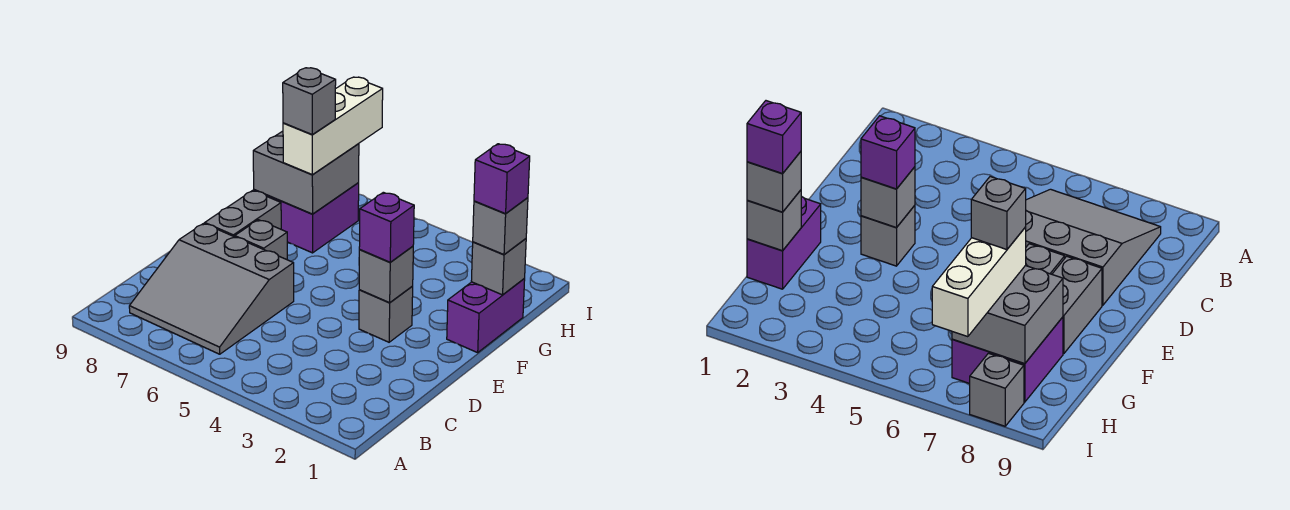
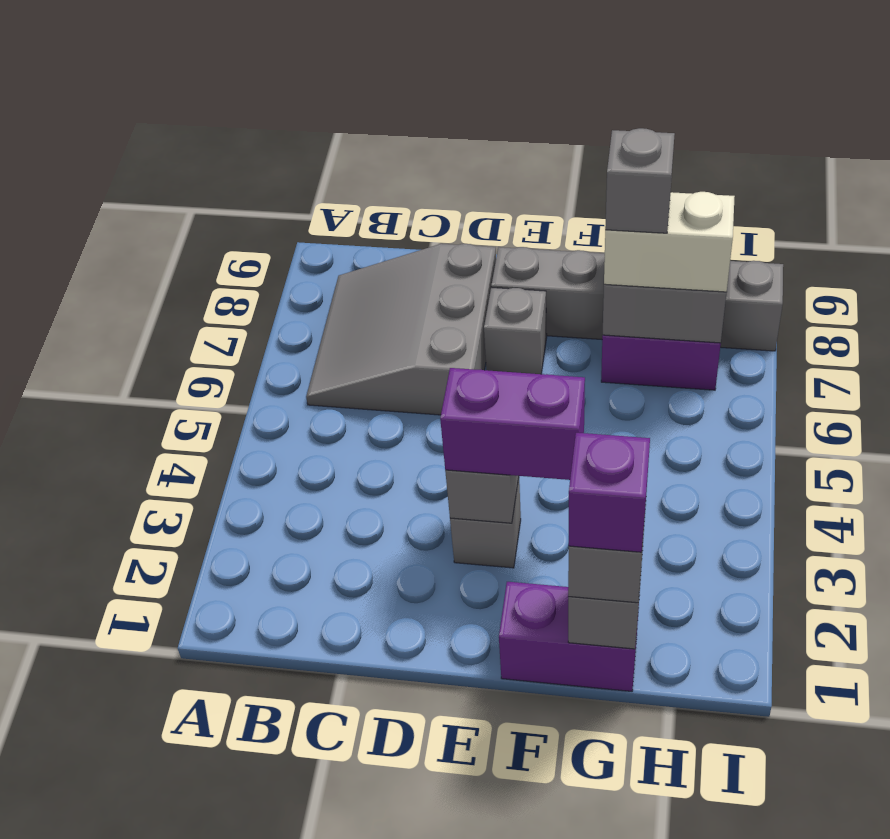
purple 1x1 brick [359,192,414,262] -> purple 1x2 brick [440,368,585,480]
white 1x3 brick [283,77,383,175] -> white 1x2 brick [604,192,735,292]

